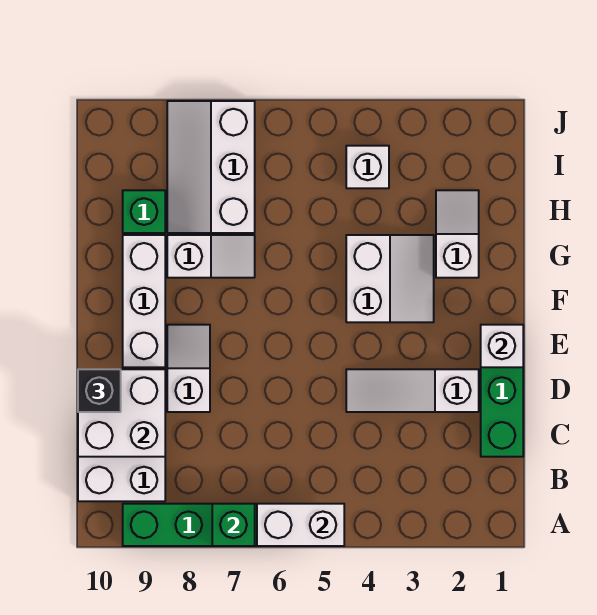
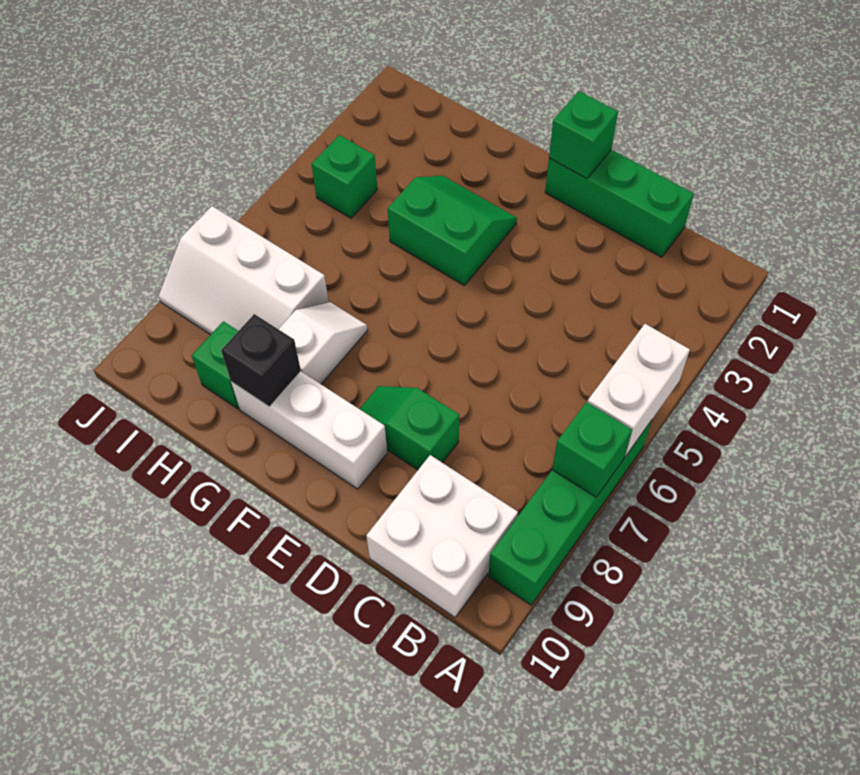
white 2x2 brick [78,369,165,457] -> none
white 1x3 slope [346,369,479,412] -> none
white 1x2 slope [167,325,210,412] -> green 1x2 slope [360,386,459,470]
black 1x1 brick [78,369,121,412] -> black 1x1 brick moved to [221,314,301,407]
white 1x1 brick [481,325,523,367] -> green 1x1 brick [549,91,618,178]
white 2x2 slope [346,235,434,322] -> green 2x2 slope [388,176,517,286]
white 1x2 slope [436,190,479,278] -> none
white 1x1 brick [346,146,389,188] -> green 1x1 brick [312,135,377,218]

